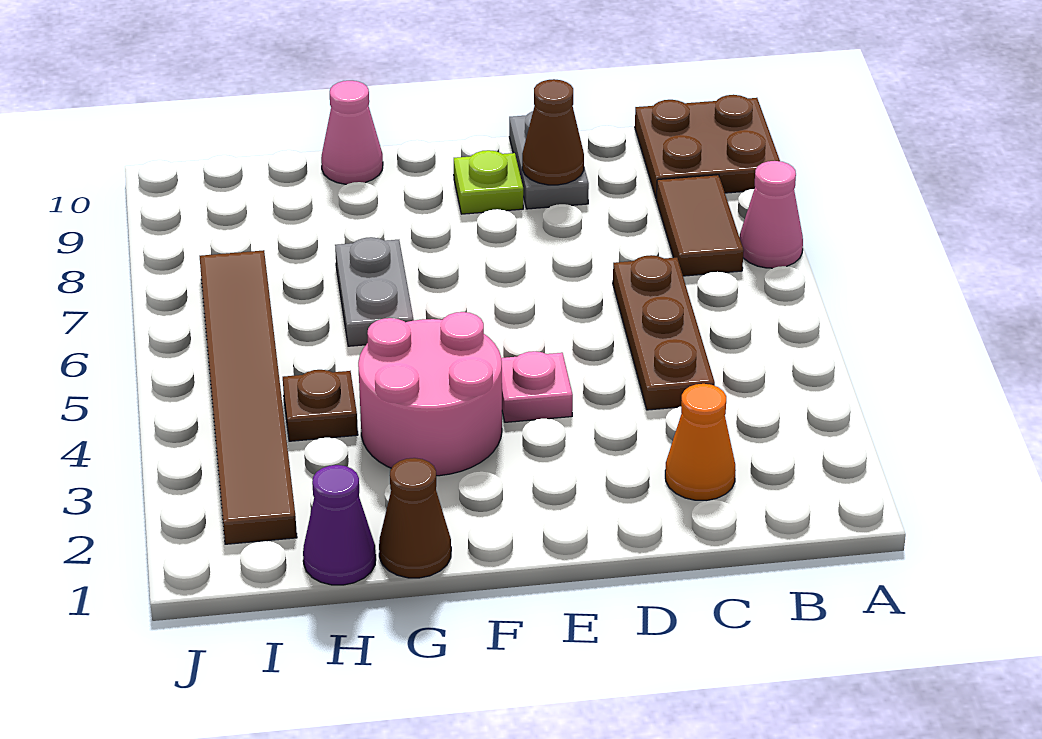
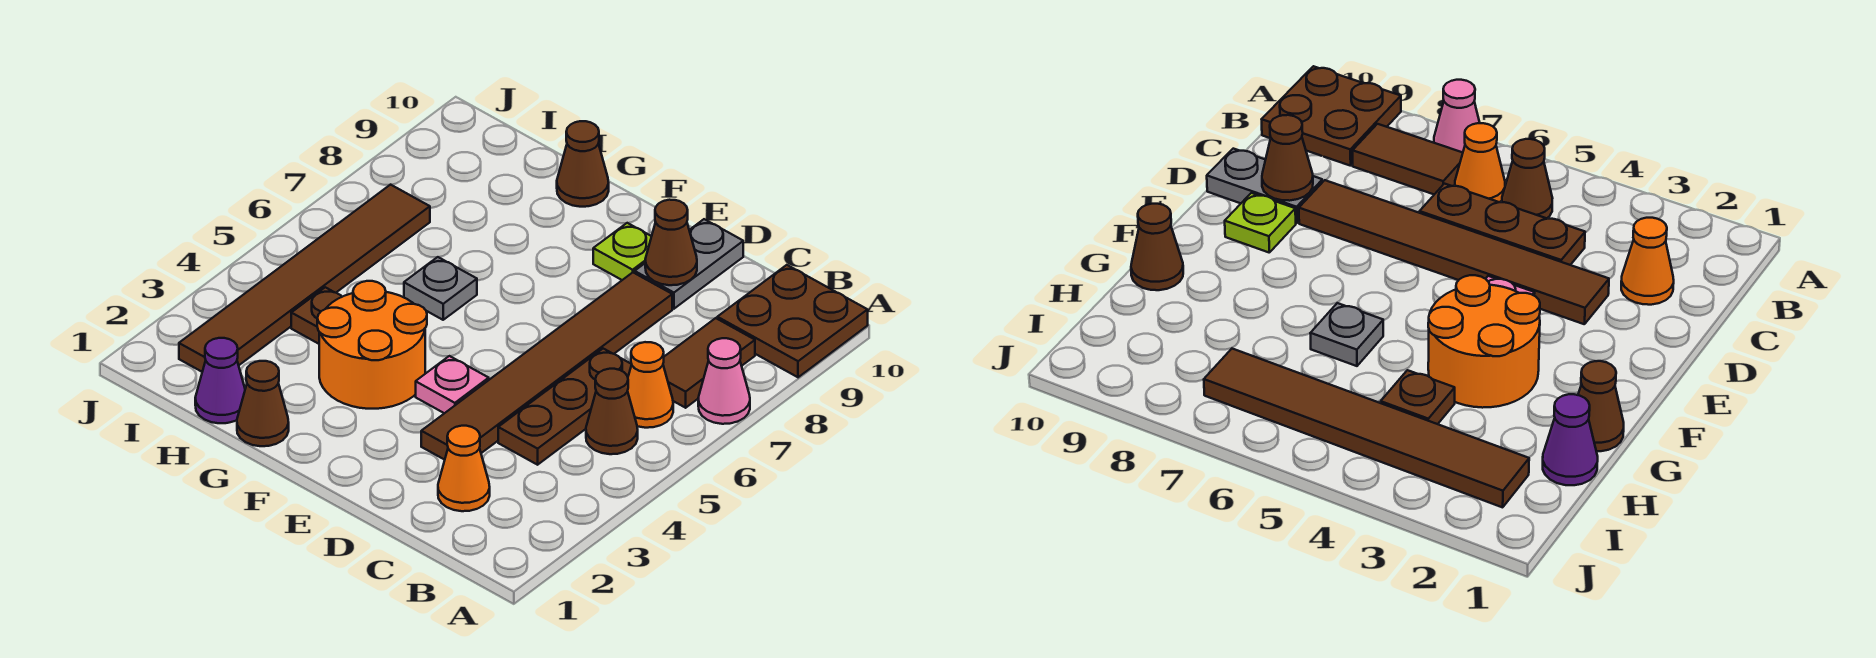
none -> brown 1x1 cone [586,369,638,454]
none -> orange 1x1 cone [628,342,673,428]
none -> brown 1x6 tile [421,273,672,460]
pink 2x2 round brick [358,312,502,476] -> orange 2x2 round brick [317,281,427,409]
grey 1x2 plate [335,237,414,346] -> grey 1x1 plate [404,257,477,320]
pink 1x1 cone [321,81,383,184] -> brown 1x1 cone [557,121,609,207]

